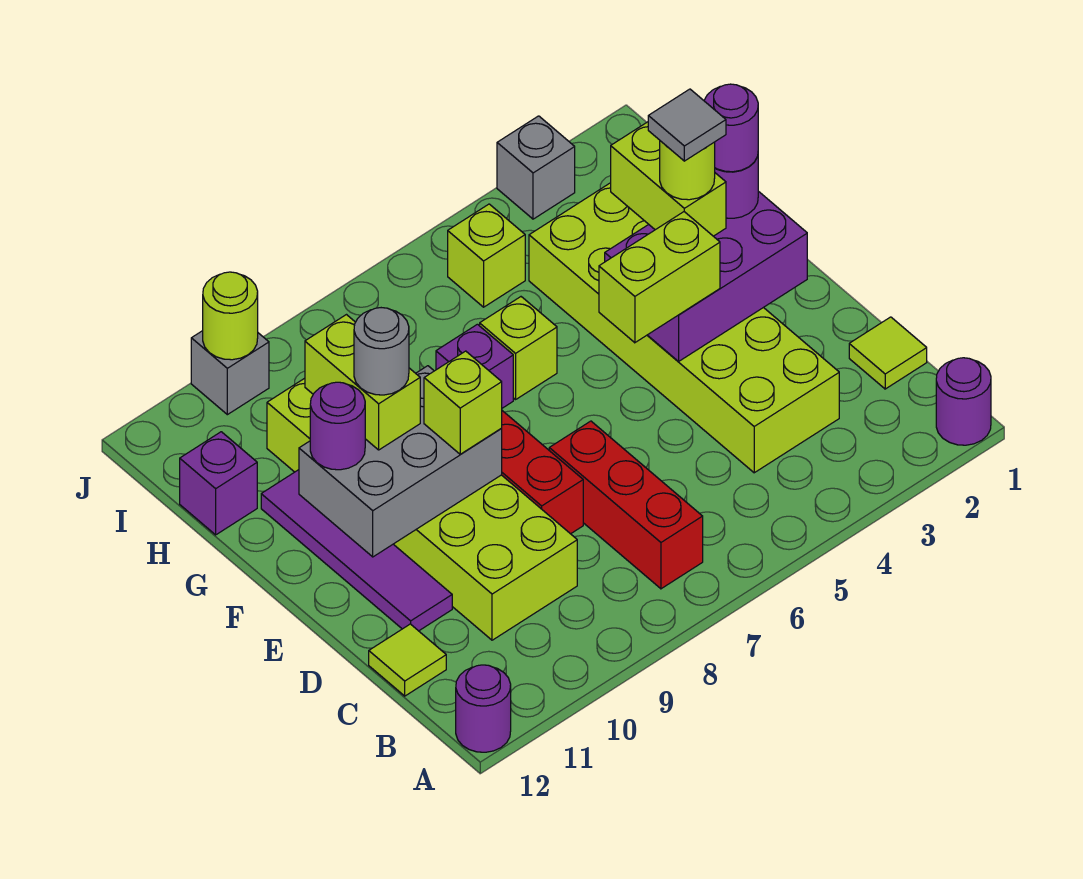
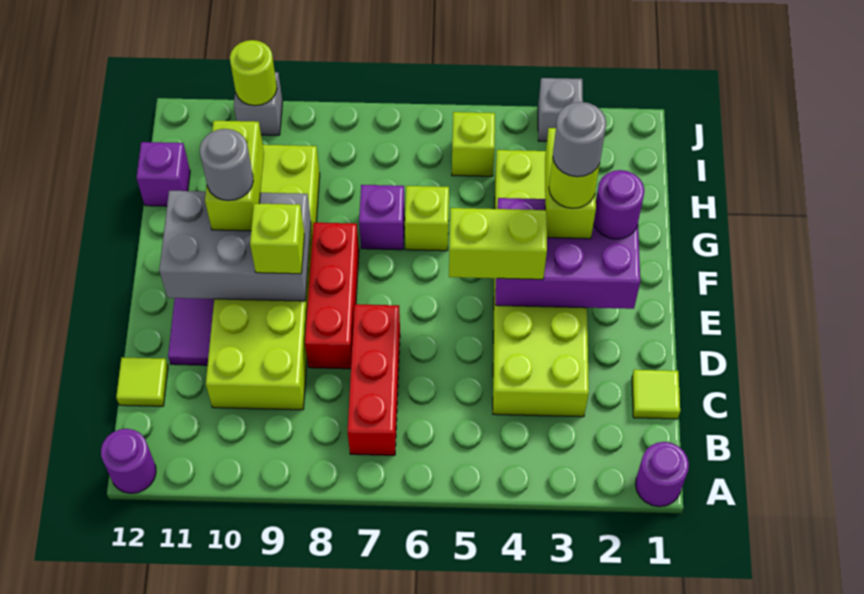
purple 1x1 round brick [704,84,758,172] -> none
grey 1x1 tile [648,89,726,161] -> grey 1x1 round brick [553,102,606,177]
purple 1x1 round brick [310,382,365,470] -> none

